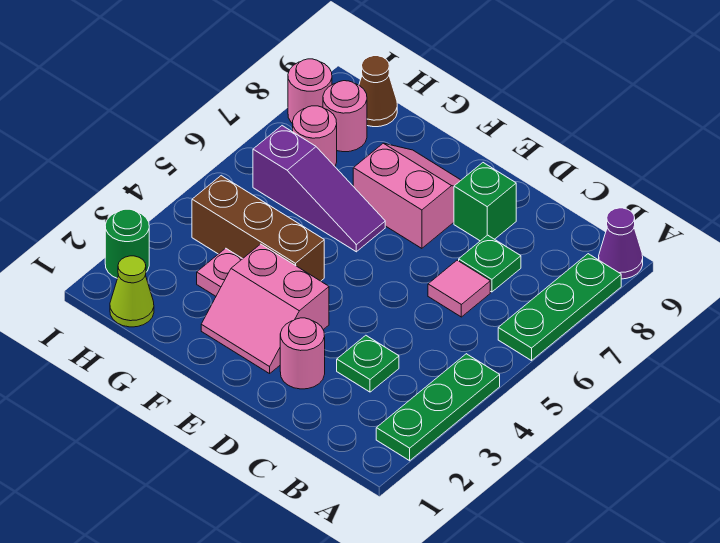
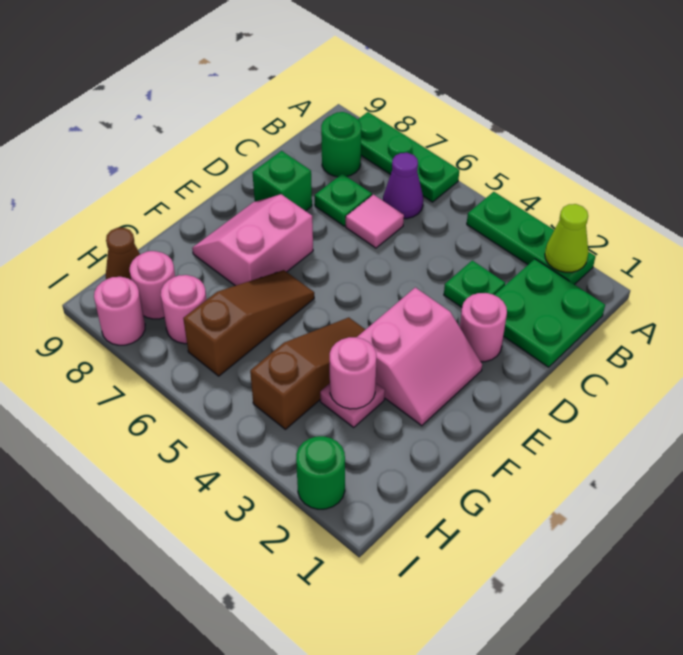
purple 1x1 cone [599,208,643,279] -> purple 1x1 cone moved to [383,153,423,219]
none -> green 2x2 plate [495,259,605,367]
none -> green 1x1 round brick [321,112,361,177]
brown 1x3 brick [192,176,324,281] -> brown 1x3 slope [250,317,366,429]
purple 1x3 slope [253,126,385,252] -> brown 1x3 slope [183,270,314,376]
none -> pink 1x1 round brick [330,337,376,409]
lime 1x1 cone [110,256,154,327] -> lime 1x1 cone moved to [545,204,589,272]

